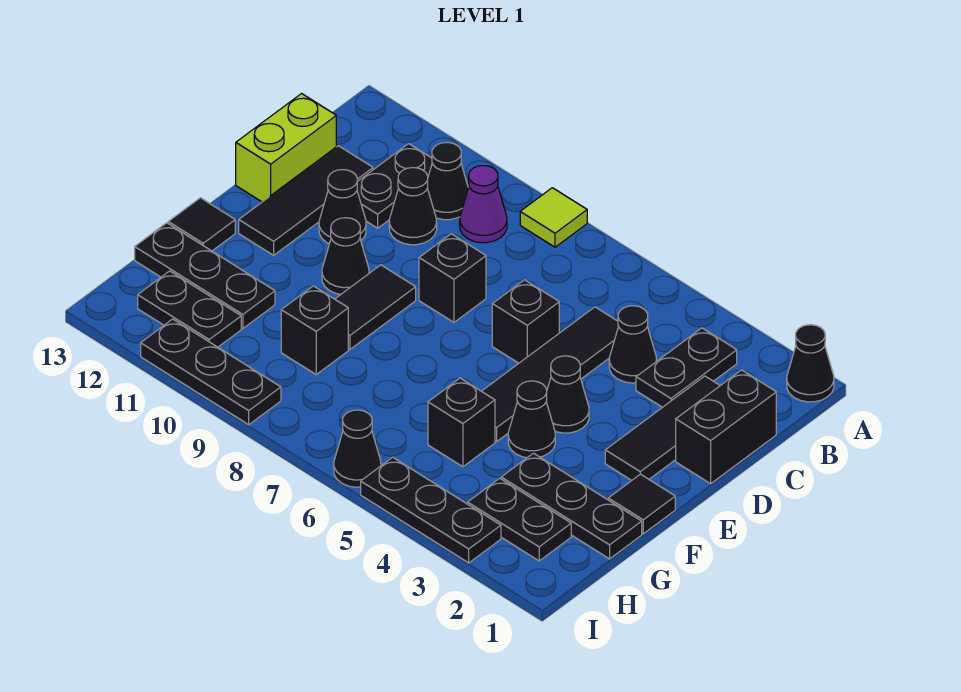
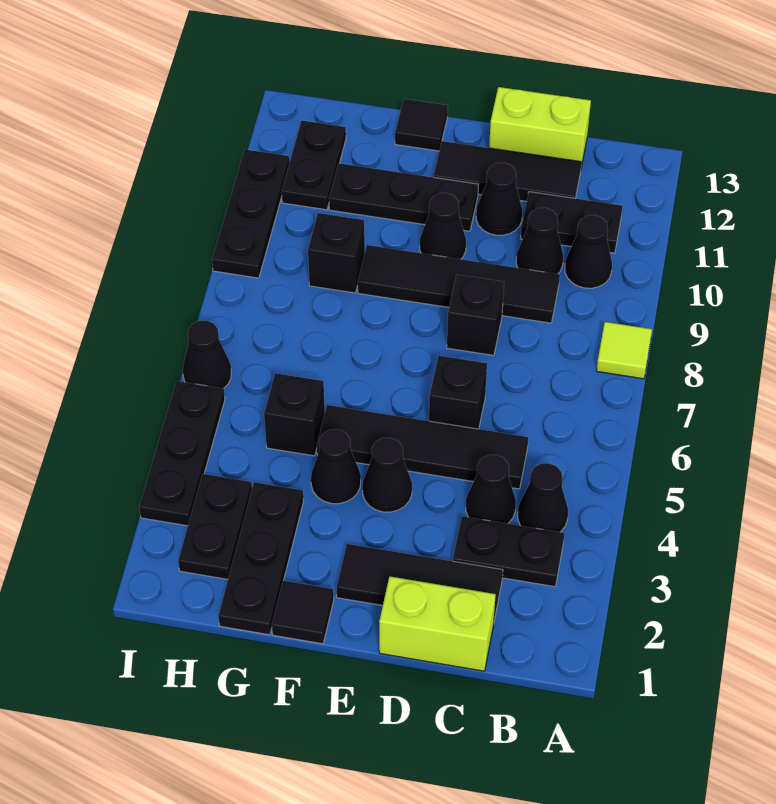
black 1x1 cone [787,325,834,402] -> black 1x1 cone moved to [518,463,568,532]
purple 1x1 cone [460,166,507,243] -> none
black 1x2 brick [676,370,776,484] -> lime 1x2 brick [379,577,496,671]
black 1x2 tile [335,265,416,349] -> black 1x4 tile [358,245,560,323]
black 1x3 plate [135,223,275,328] -> black 1x3 plate turned to [329,163,478,231]

